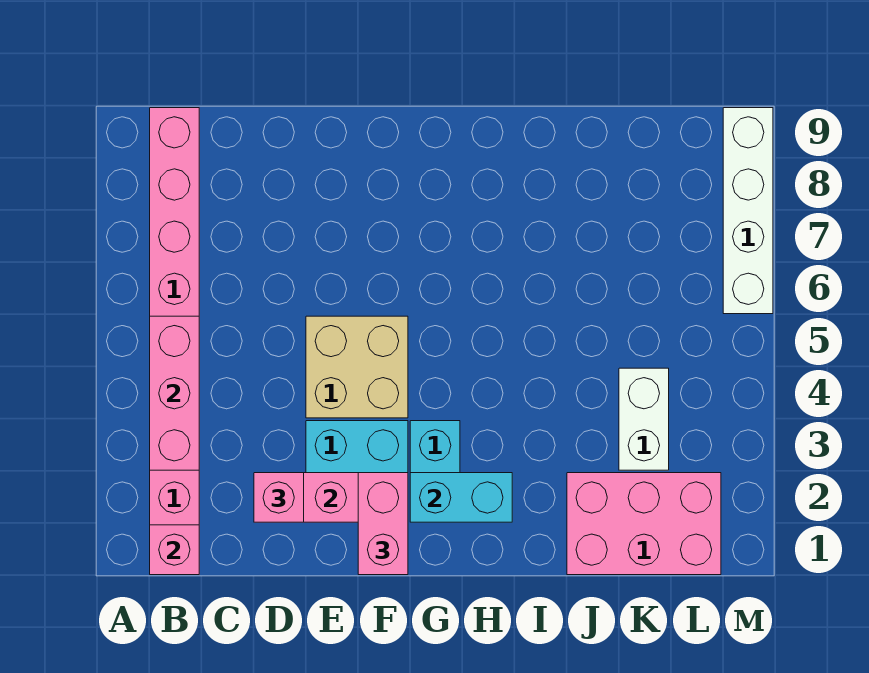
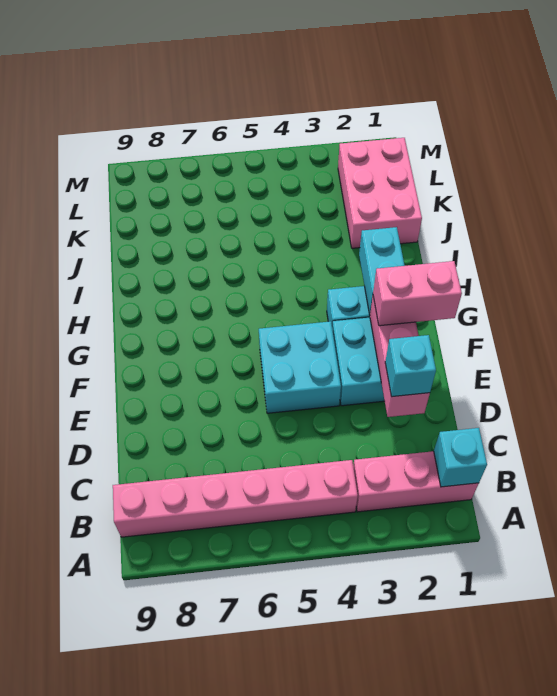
pink 1x1 brick [150,525,199,575] -> cyan 1x1 brick [434,428,487,487]
pink 1x3 brick [150,316,199,470] -> none
pink 1x1 brick [254,473,304,522] -> cyan 1x1 brick [385,335,436,397]
tan 2x2 brick [306,316,408,418] -> cyan 2x2 brick [259,321,341,413]
white 1x2 brick [619,368,669,470] -> none
white 1x4 brick [723,108,773,314] -> none

